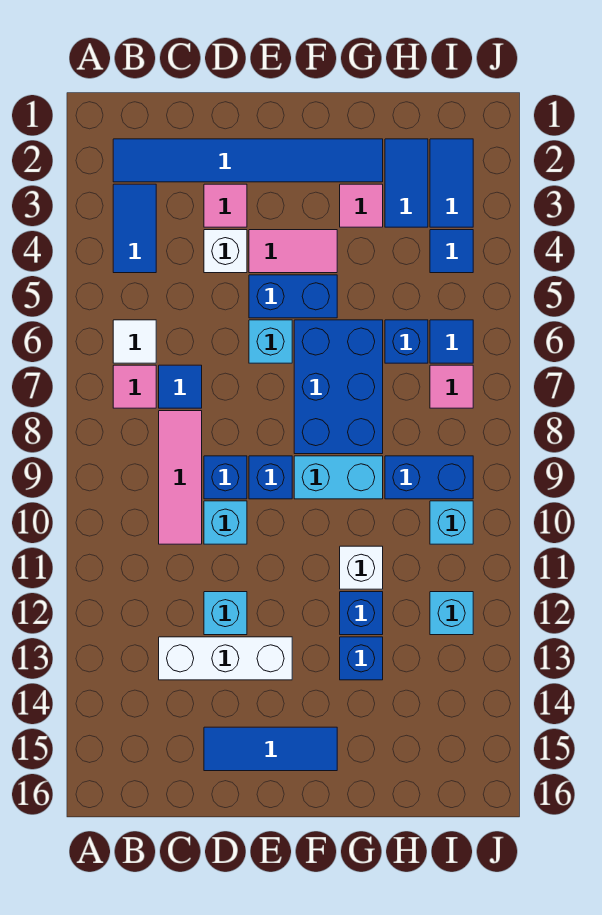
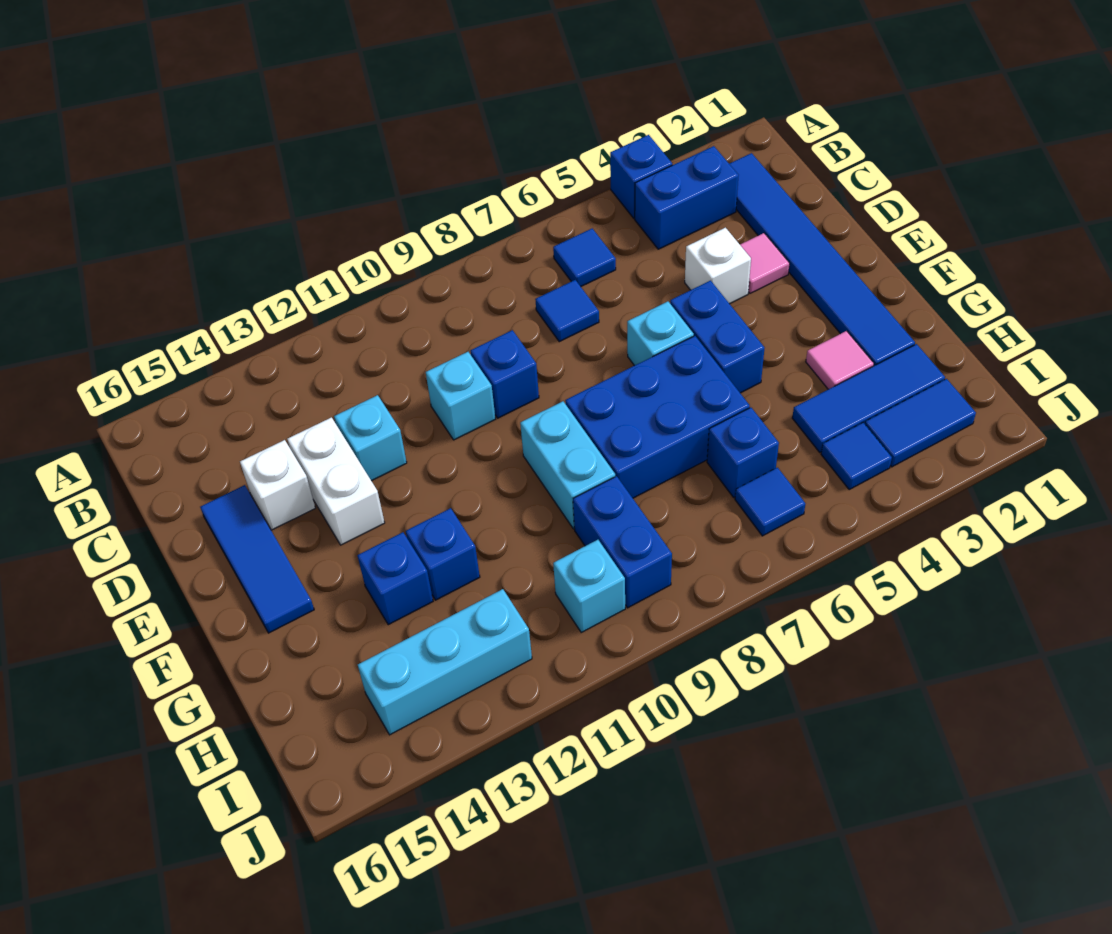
blue 1x2 tile [113,184,156,273] -> blue 1x2 brick [635,146,739,249]
white 1x1 tile [113,320,156,363] -> blue 1x1 tile [553,229,616,286]
pink 1x1 tile [113,365,156,408] -> none
pink 1x3 tile [159,411,202,544] -> none
white 1x3 brick [159,637,292,680] -> white 1x2 brick [287,417,385,545]
pink 1x2 tile [249,230,337,273] -> none
blue 1x1 brick [249,456,292,499] -> blue 1x1 brick moved to [610,135,672,218]
white 1x1 brick [340,546,383,589] -> white 1x1 brick moved to [240,440,315,530]
blue 1x2 tile [385,139,428,227] -> blue 1x3 tile [792,344,945,452]
pink 1x1 tile [430,365,473,408] -> none
cyan 1x1 brick [430,592,473,635] -> cyan 1x3 brick [358,589,532,735]

